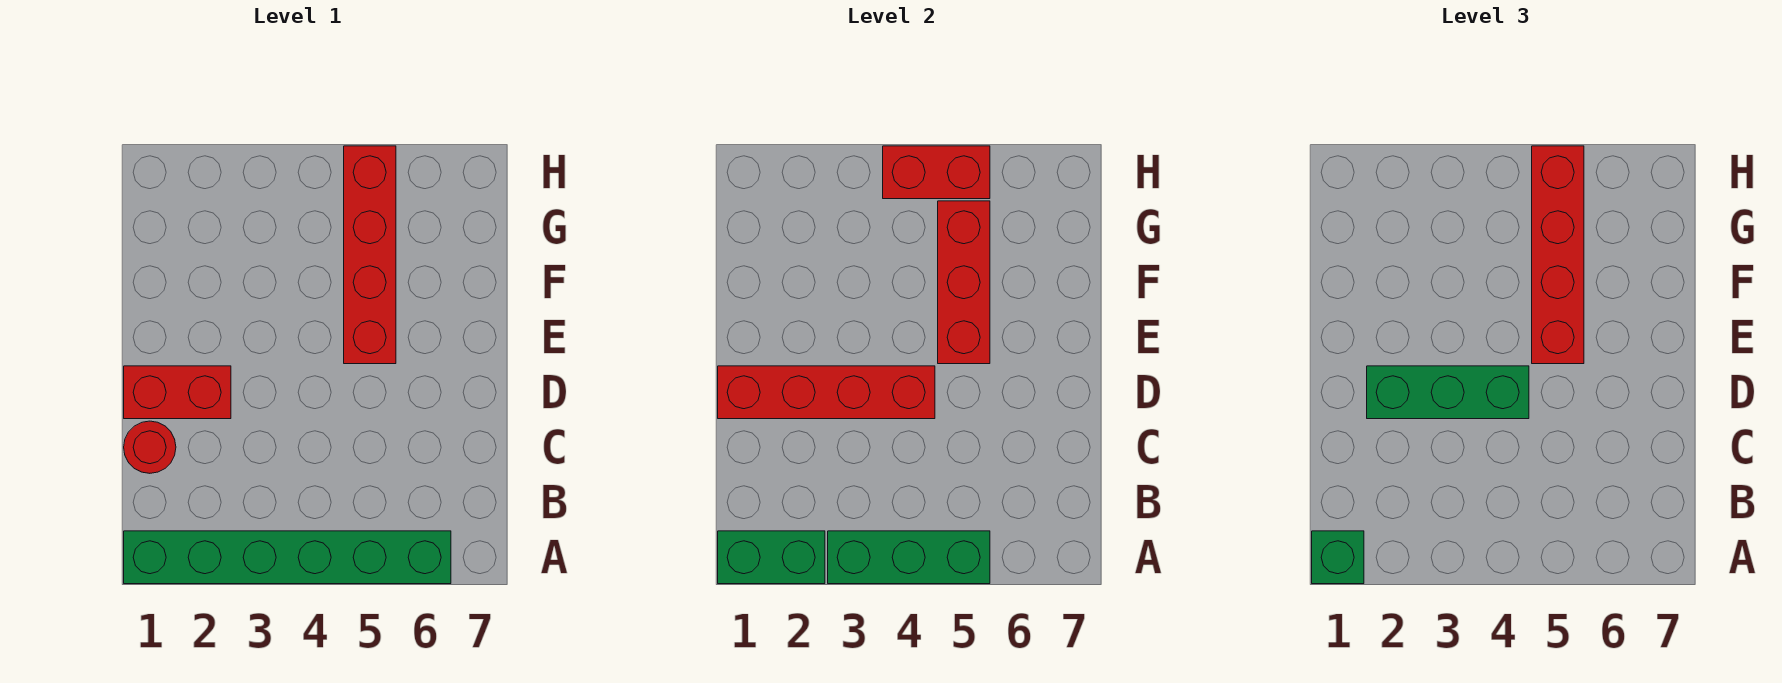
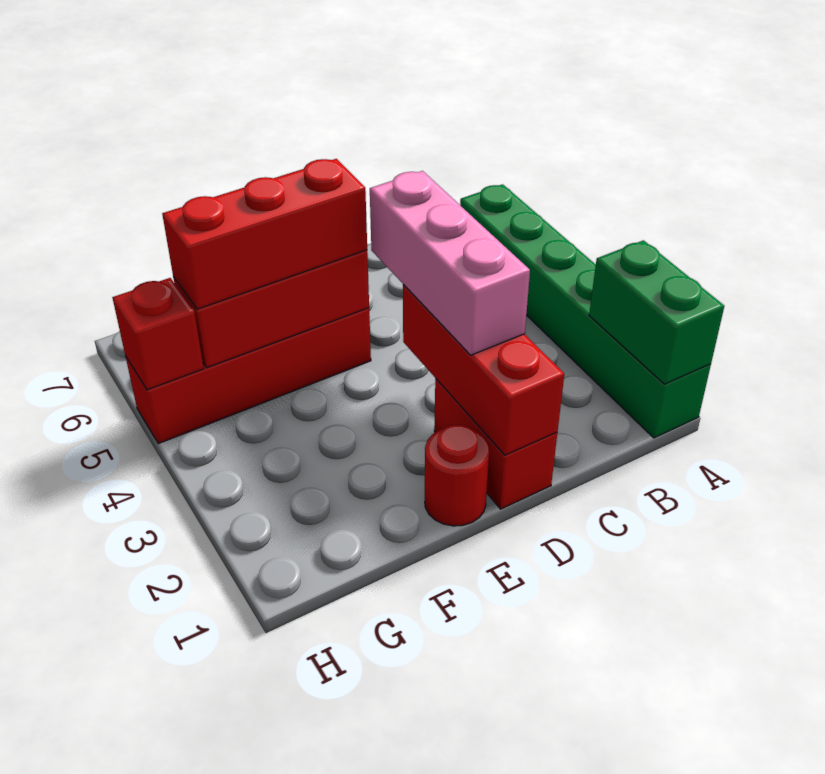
green 1x1 brick [1312,531,1364,584] -> none
green 1x3 brick [828,531,990,584] -> none
red 1x1 round brick [124,421,176,473] -> red 1x1 round brick moved to [425,425,489,526]
red 1x4 brick [718,366,935,419] -> red 1x3 brick [403,284,564,455]
green 1x3 brick [1367,366,1529,419] -> pink 1x3 brick [370,171,530,355]
red 1x4 brick [1532,146,1584,364] -> red 1x3 brick [162,159,367,309]
red 1x2 brick [883,146,990,199] -> red 1x1 brick [112,278,204,390]

